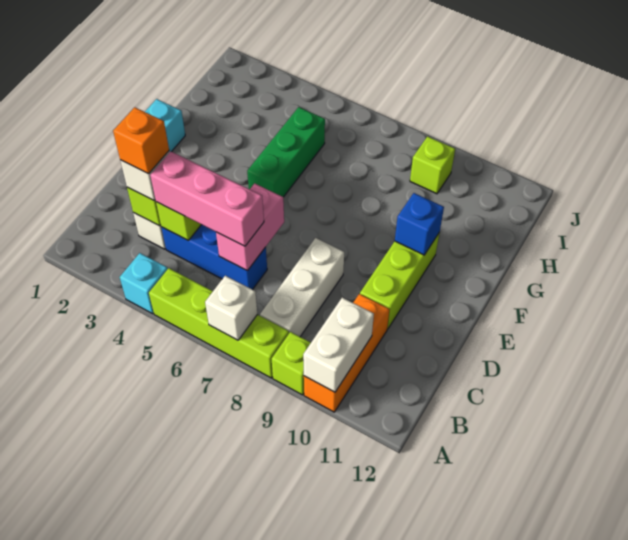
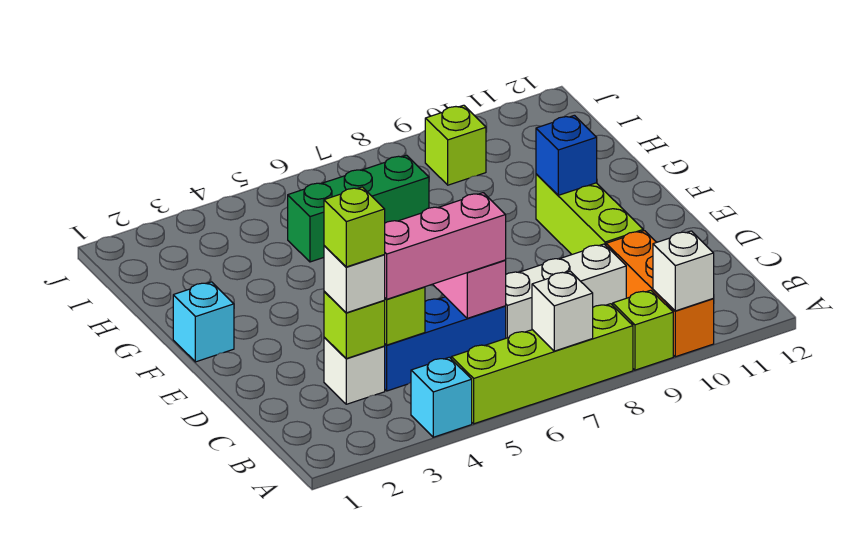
white 1x2 brick [303,298,374,392] -> white 1x1 brick [653,231,714,311]
white 1x3 brick [260,238,344,336] -> white 1x3 brick turned to [506,244,626,338]
orange 1x1 brick [113,107,169,174] -> lime 1x1 brick [324,187,385,267]
green 1x3 brick [247,107,325,197] -> green 1x3 brick turned to [288,155,429,262]

